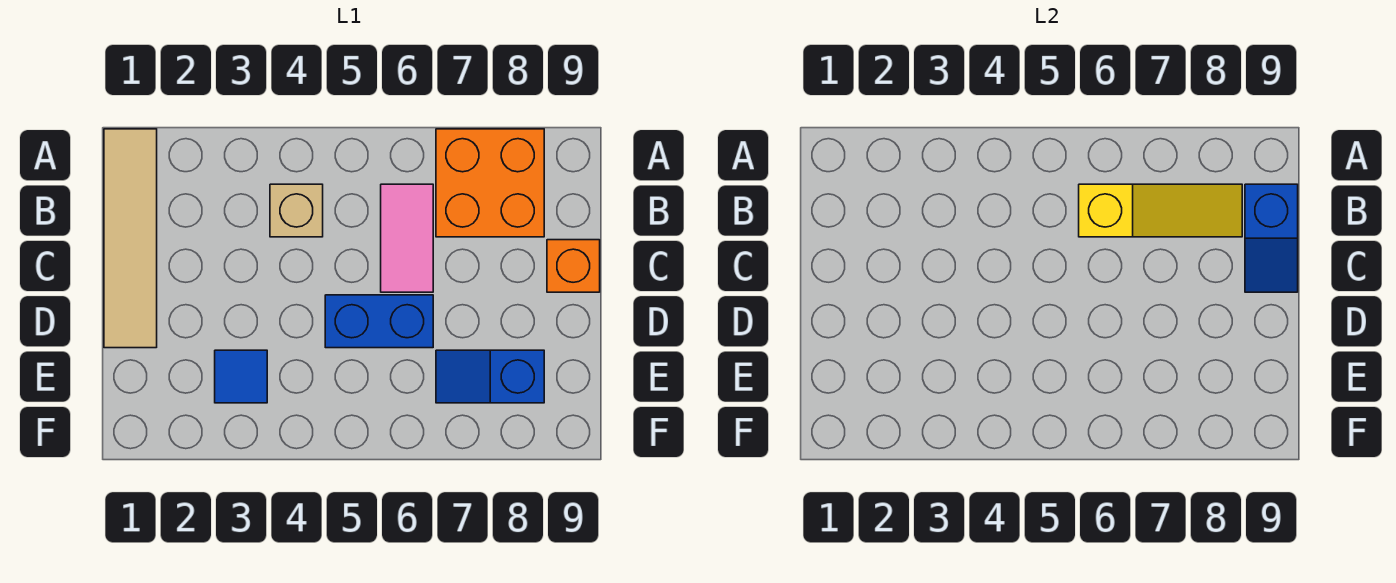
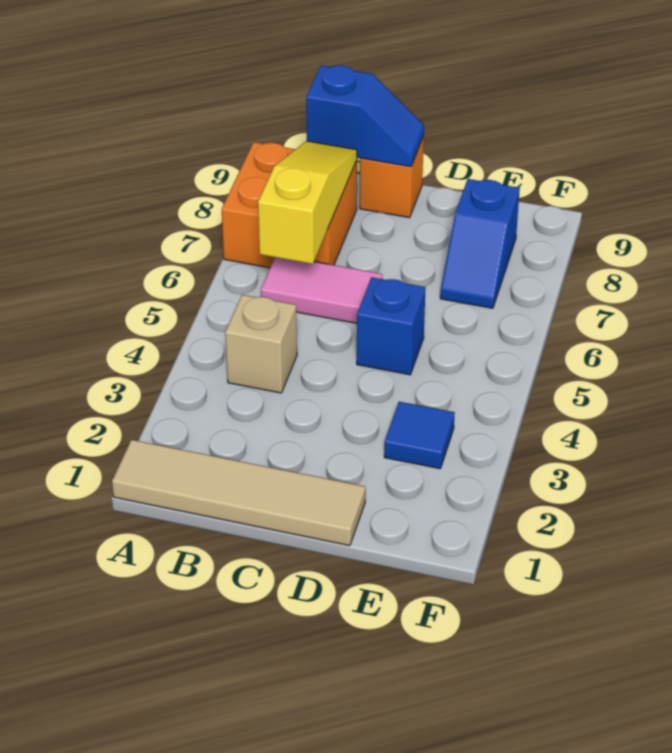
blue 1x2 brick [325,295,433,348] -> blue 1x1 brick [357,277,426,375]

